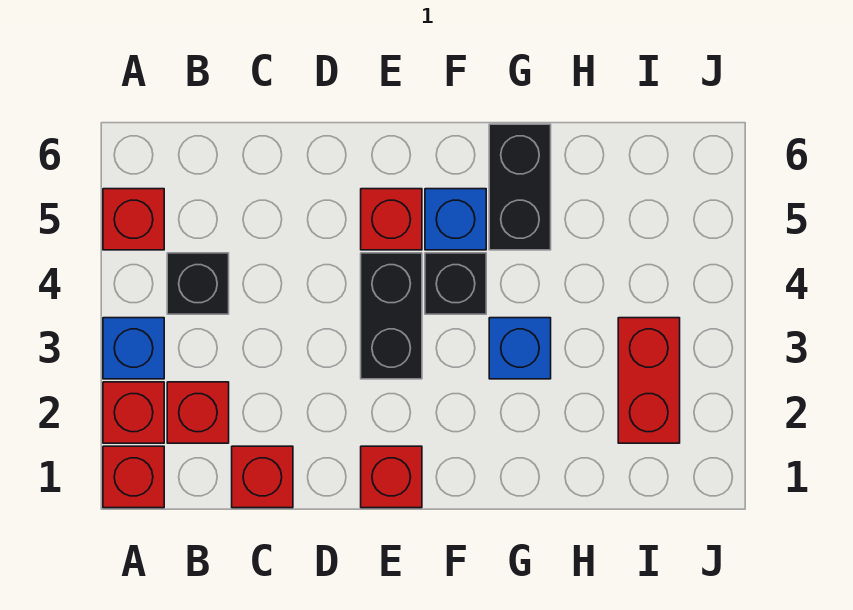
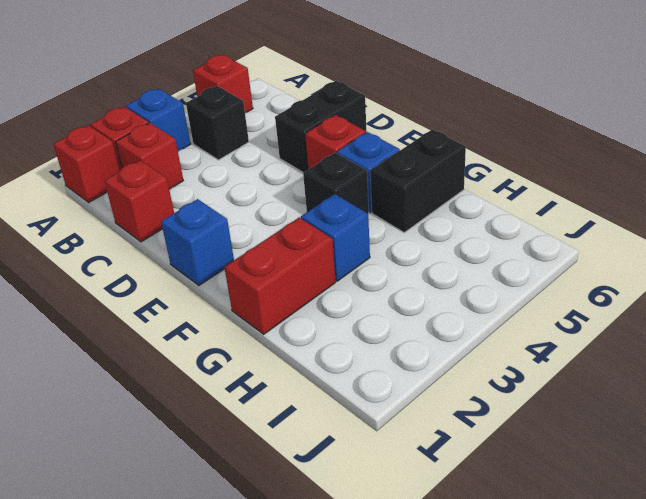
red 1x1 brick [361,446,422,508] -> blue 1x1 brick [161,199,234,286]
black 1x2 brick [361,253,422,379] -> black 1x2 brick moved to [275,81,367,173]
red 1x2 brick [618,318,680,443] -> red 1x2 brick moved to [224,218,336,334]

